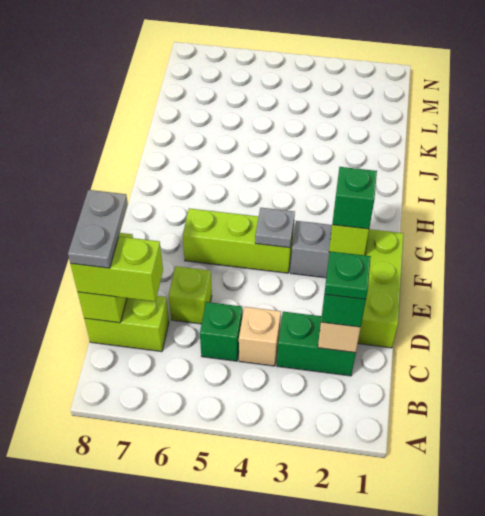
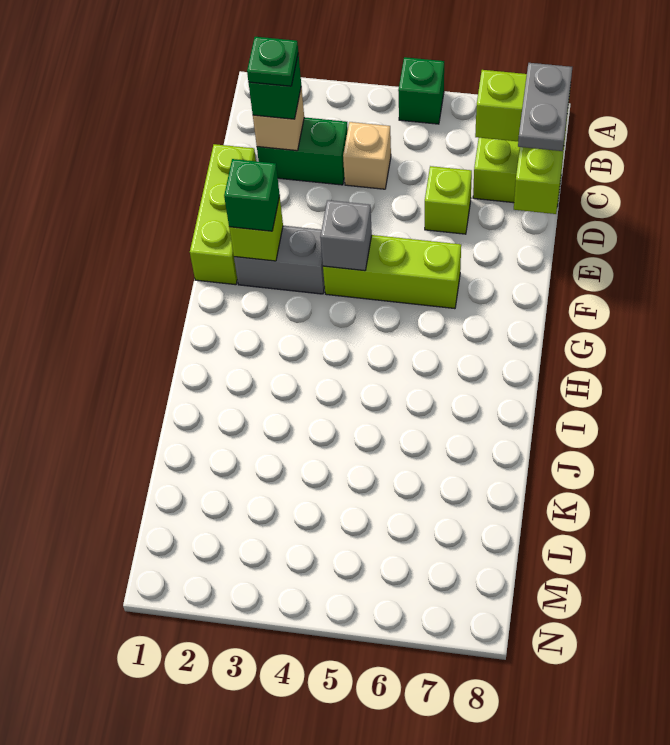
green 1x1 brick [200,302,242,361] -> green 1x1 brick moved to [398,57,444,124]
grey 1x1 plate [255,208,295,248] -> grey 1x1 brick [320,200,372,271]

